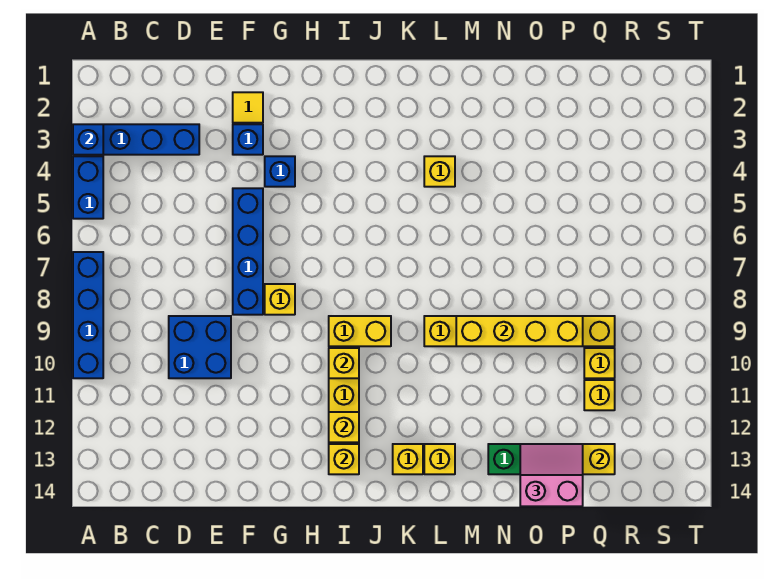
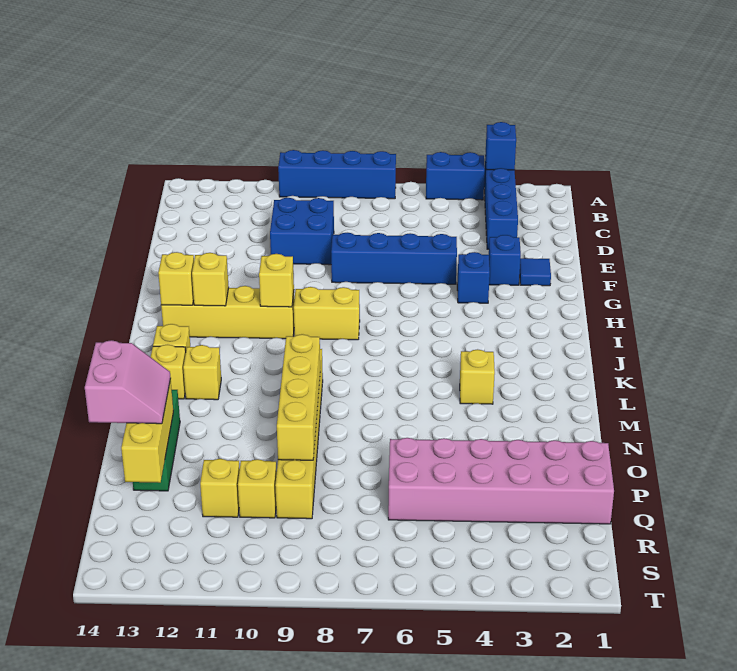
yellow 1x1 tile [233,92,263,123] -> blue 1x1 tile [520,258,551,286]
yellow 1x1 brick [265,284,295,315] -> yellow 1x1 brick moved to [183,345,221,400]
yellow 1x2 brick [329,316,391,346] -> yellow 1x2 brick turned to [294,287,360,340]
none -> pink 2x6 brick [388,438,614,524]

